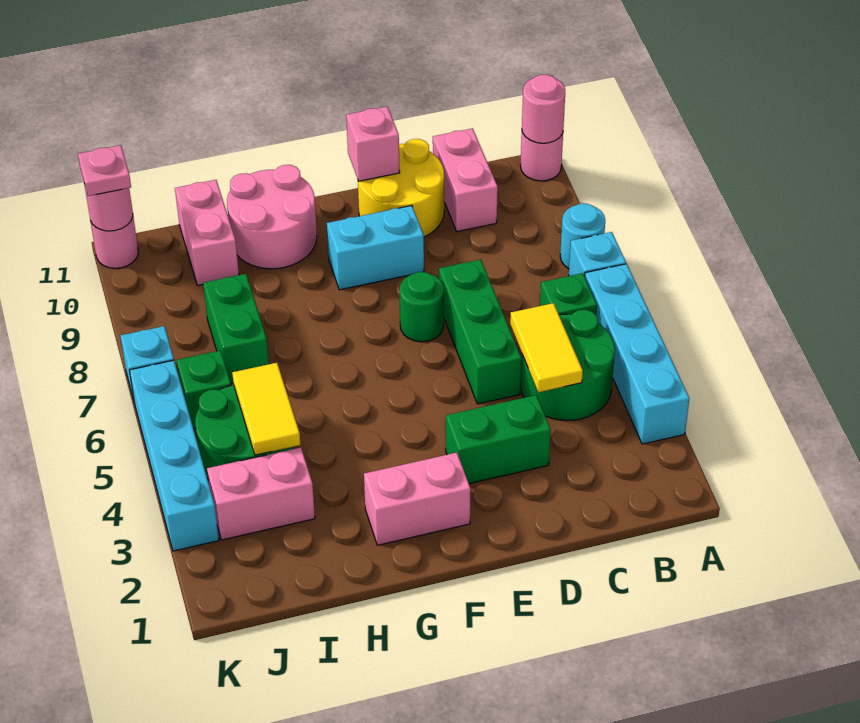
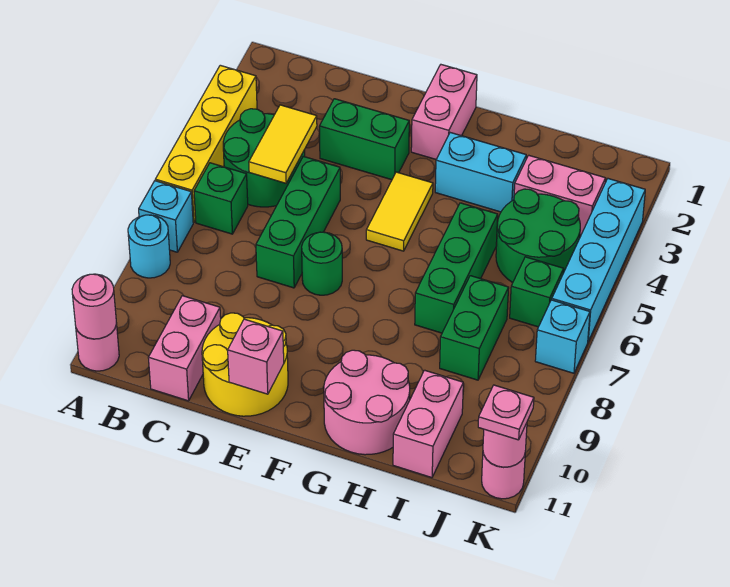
cyan 1x4 brick [585,264,689,444] -> yellow 1x4 brick [155,65,257,223]
cyan 1x2 brick [327,206,424,290] -> cyan 1x2 brick moved to [435,133,526,212]
pink 1x2 brick [364,453,471,545] -> pink 1x2 brick turned to [411,65,477,159]
none -> green 1x3 brick [415,203,498,333]
yellow 1x2 tile [232,363,301,455] -> yellow 1x2 tile moved to [366,172,433,251]

